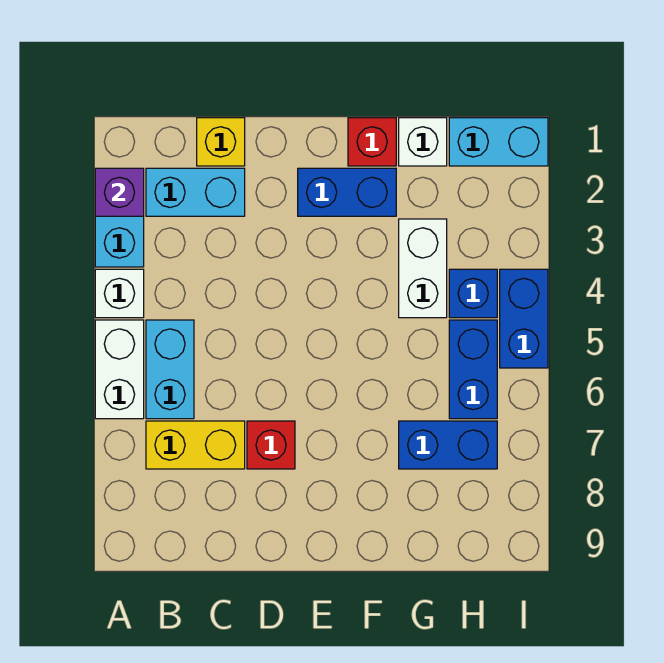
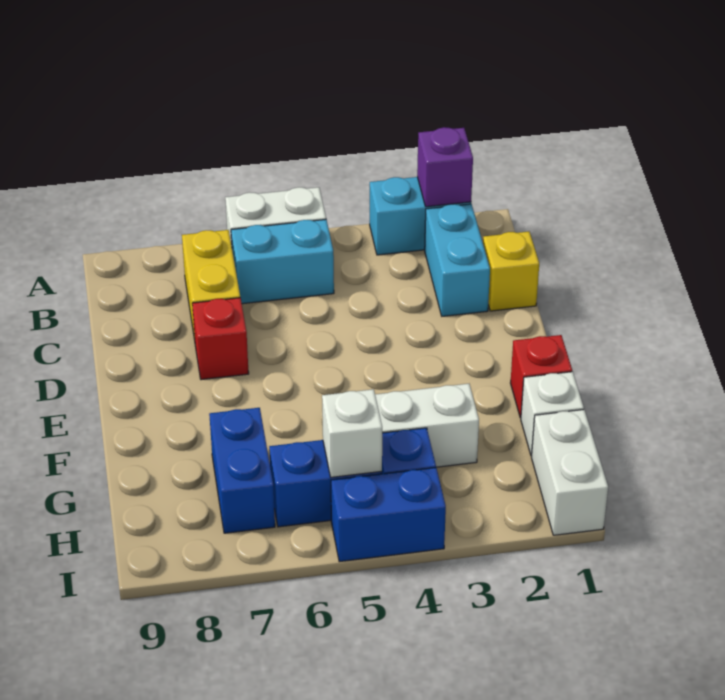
white 1x1 brick [95,269,144,318] -> white 1x1 brick moved to [322,389,382,477]
blue 1x2 brick [298,168,396,216] -> none
cyan 1x2 brick [449,118,548,166] -> white 1x2 brick [532,410,608,535]

